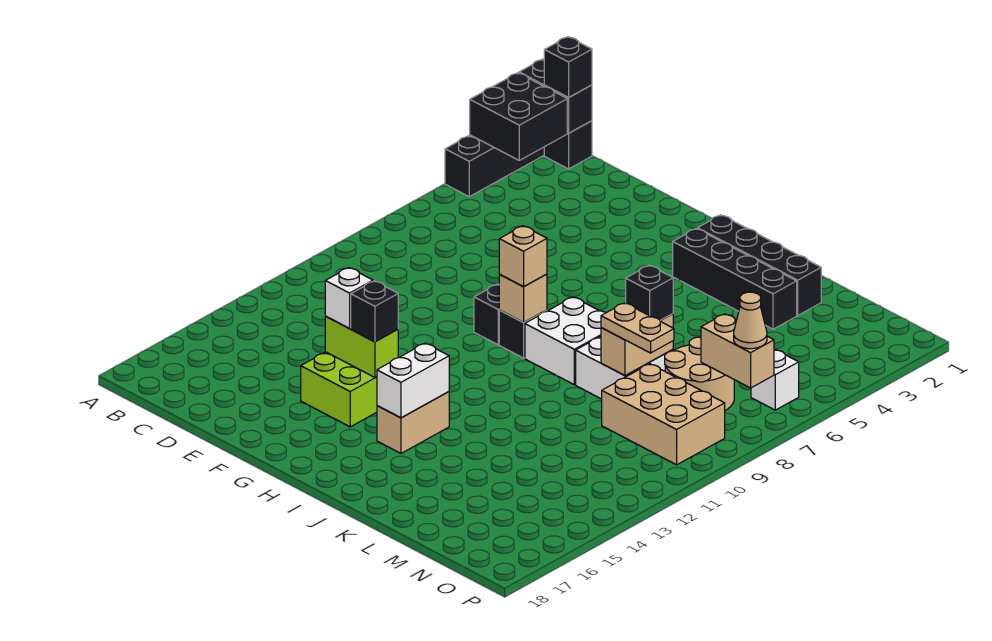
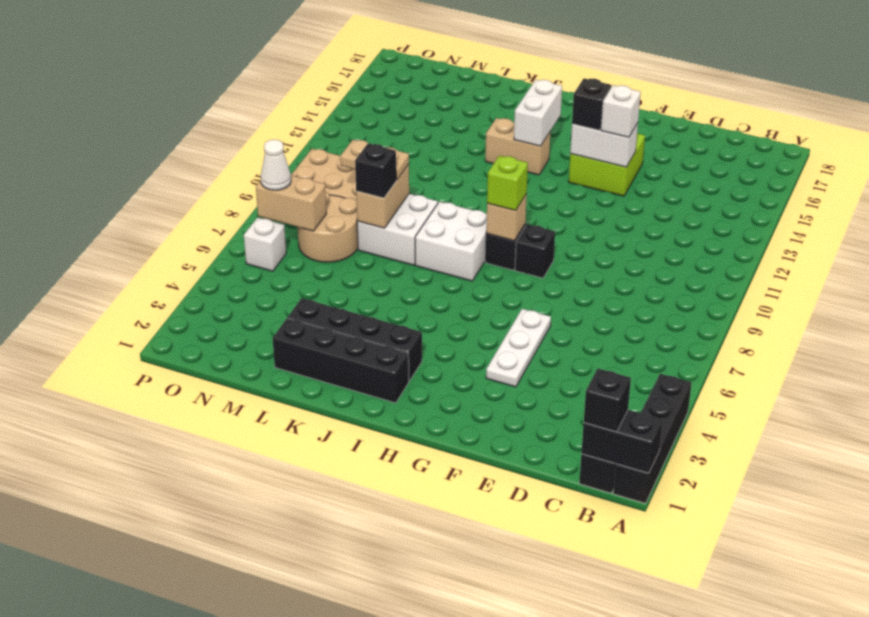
black 2x2 brick [470,73,567,160] -> none
none -> white 1x3 plate [486,309,551,387]
lime 1x2 brick [325,316,398,377] -> white 1x2 brick [570,123,638,167]
tan 1x1 brick [499,226,547,287] -> lime 1x1 brick [487,156,528,211]
tan 1x2 brick [377,392,449,453] -> tan 1x2 brick turned to [485,118,550,175]
tan 1x1 cone [734,292,767,349] -> white 1x1 cone [261,139,291,190]

